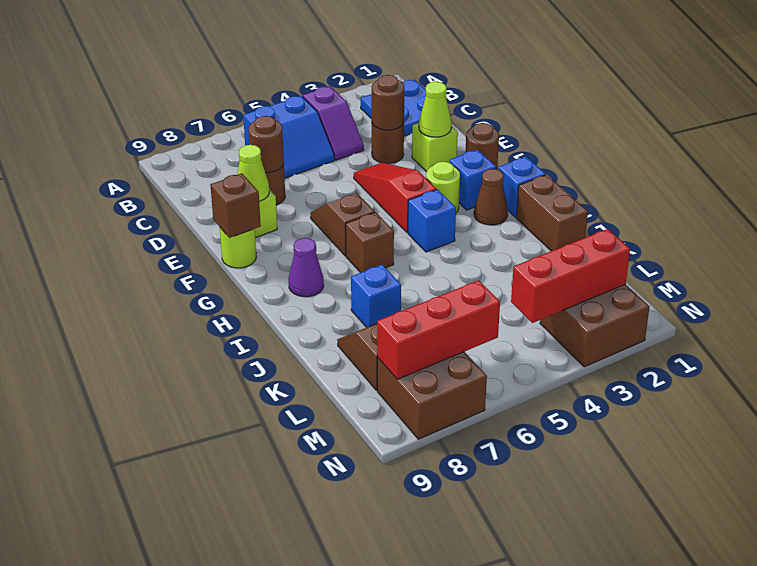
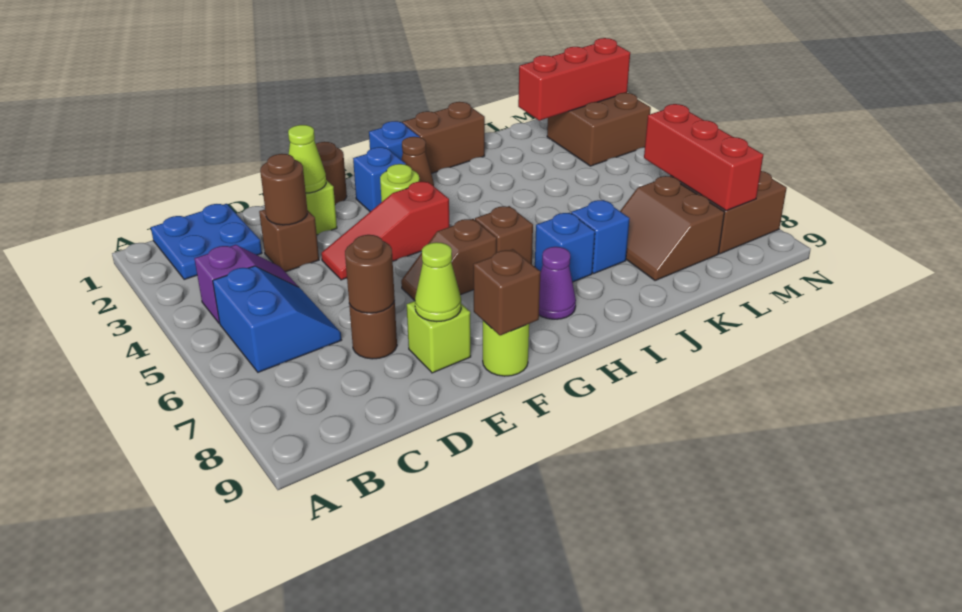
brown 1x1 round brick [372,123,404,164] -> brown 1x1 brick [259,209,319,272]
blue 1x1 brick [408,190,456,252] -> blue 1x1 brick moved to [535,213,595,282]
red 1x3 brick [511,229,630,323] -> red 1x3 brick turned to [518,38,630,121]

